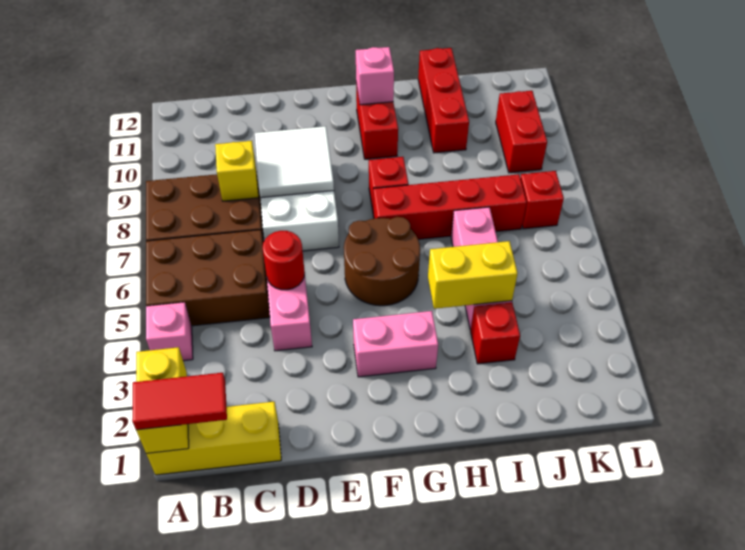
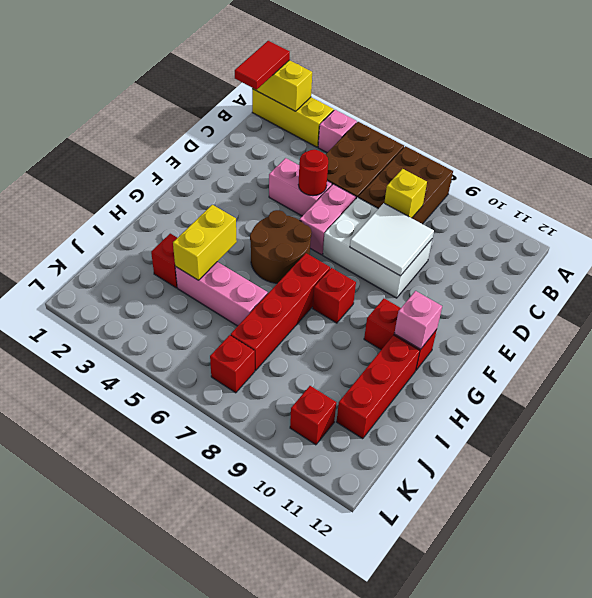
yellow 1x3 brick [146,402,281,475] -> yellow 1x3 brick turned to [252,89,334,147]
pink 1x2 brick [353,311,438,377] -> pink 1x2 brick moved to [300,184,356,255]
red 1x3 brick [418,48,469,153] -> red 1x3 brick turned to [337,335,420,439]
red 1x2 brick [496,91,547,173] -> red 1x1 brick [290,386,336,445]

